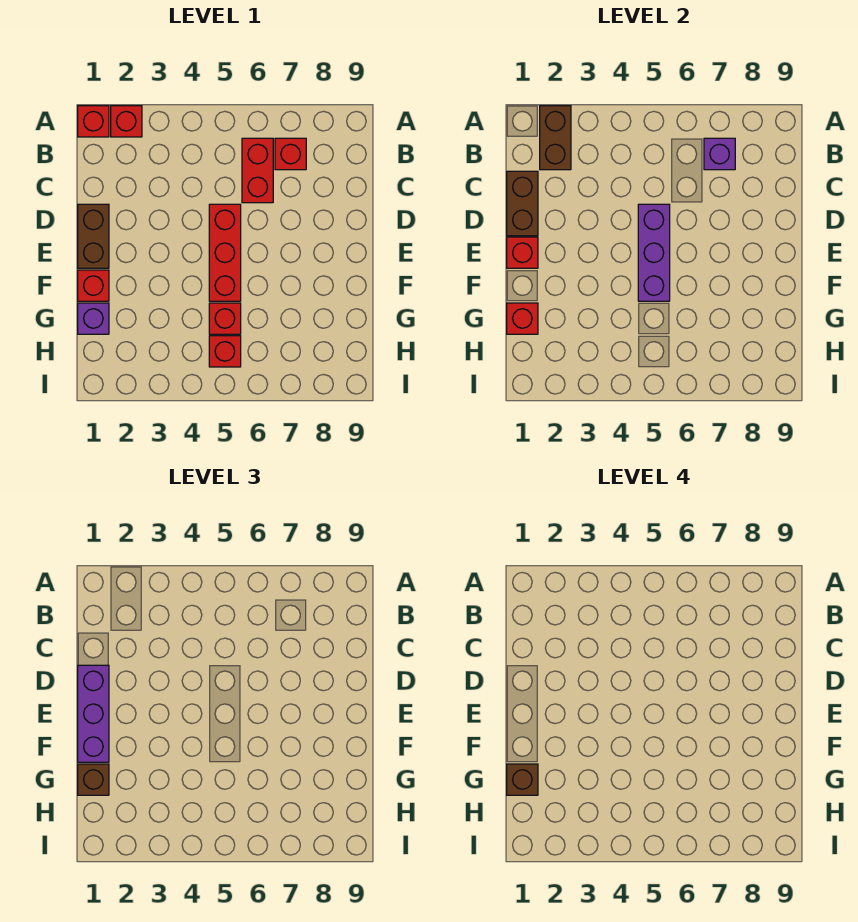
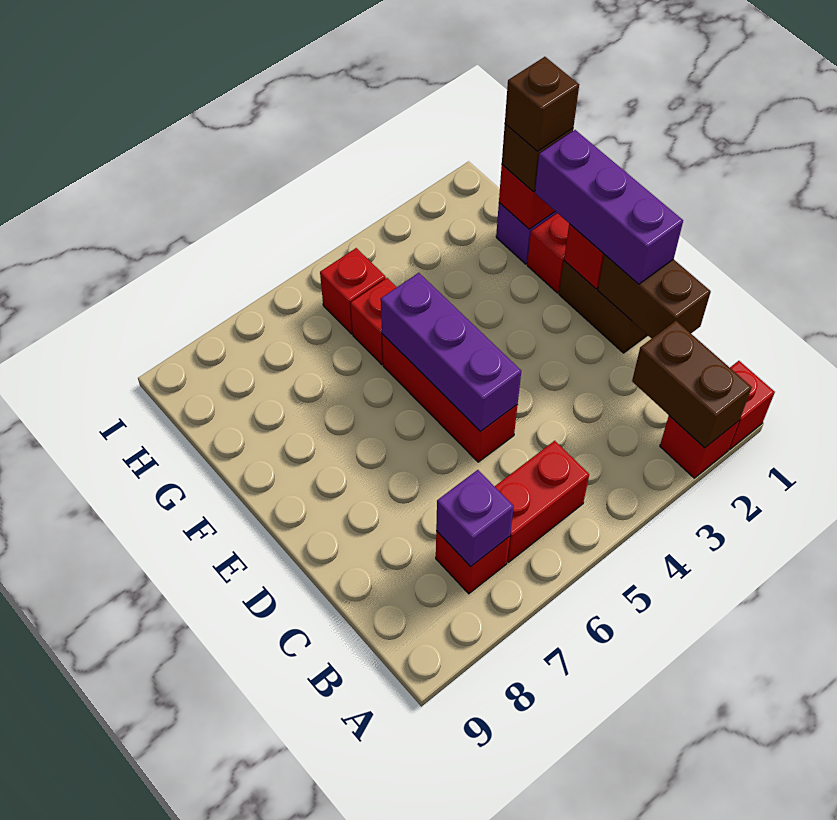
red 1x2 brick [242,138,273,203] -> red 1x2 brick turned to [494,441,589,562]

